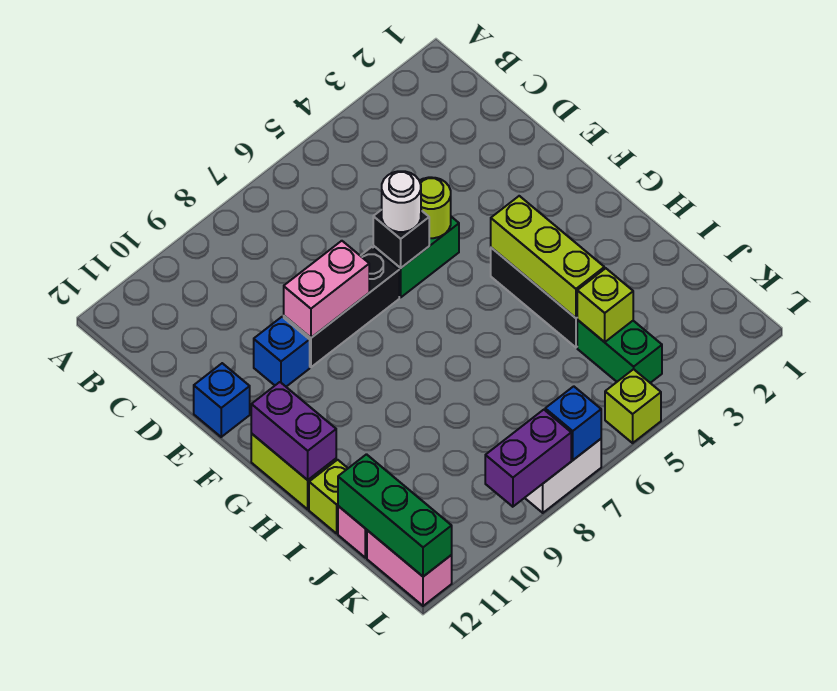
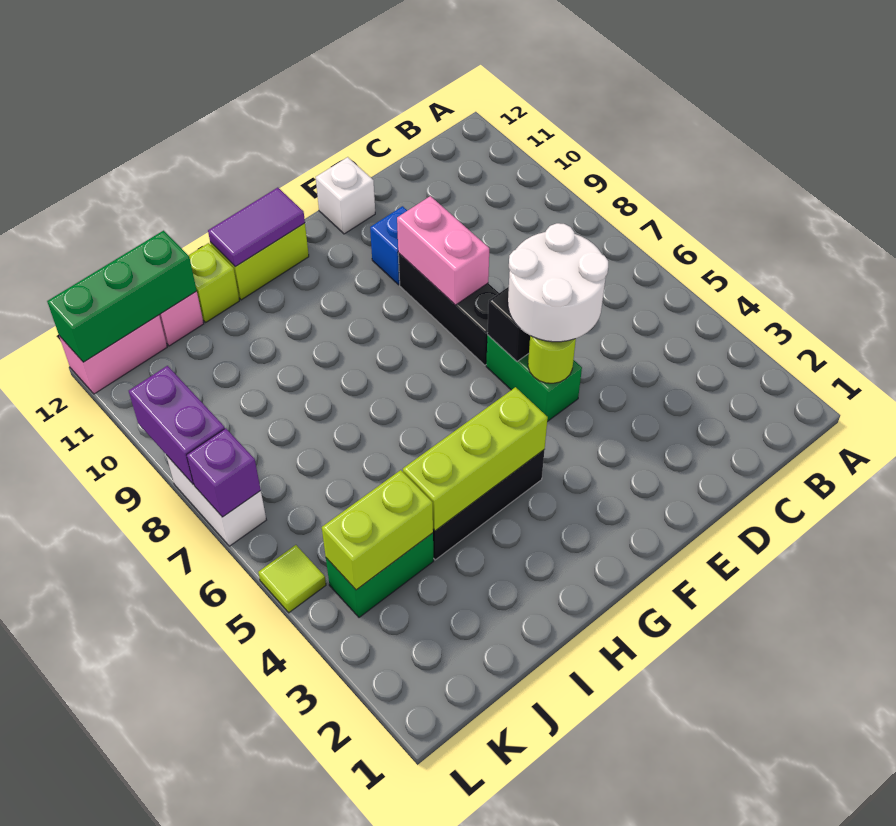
white 1x1 round brick [382,171,421,232] -> white 2x2 round brick [508,223,608,342]
blue 1x1 brick [194,363,250,437] -> white 1x1 brick [316,157,375,234]
purple 1x2 brick [251,382,336,480] -> purple 1x2 tile [208,188,305,267]
lime 1x1 brick [577,268,633,342] -> lime 1x2 brick [322,470,433,590]
lime 1x1 brick [605,369,661,443] -> lime 1x1 tile [258,545,326,613]
blue 1x1 brick [545,386,601,460] -> purple 1x1 brick [187,428,261,517]

